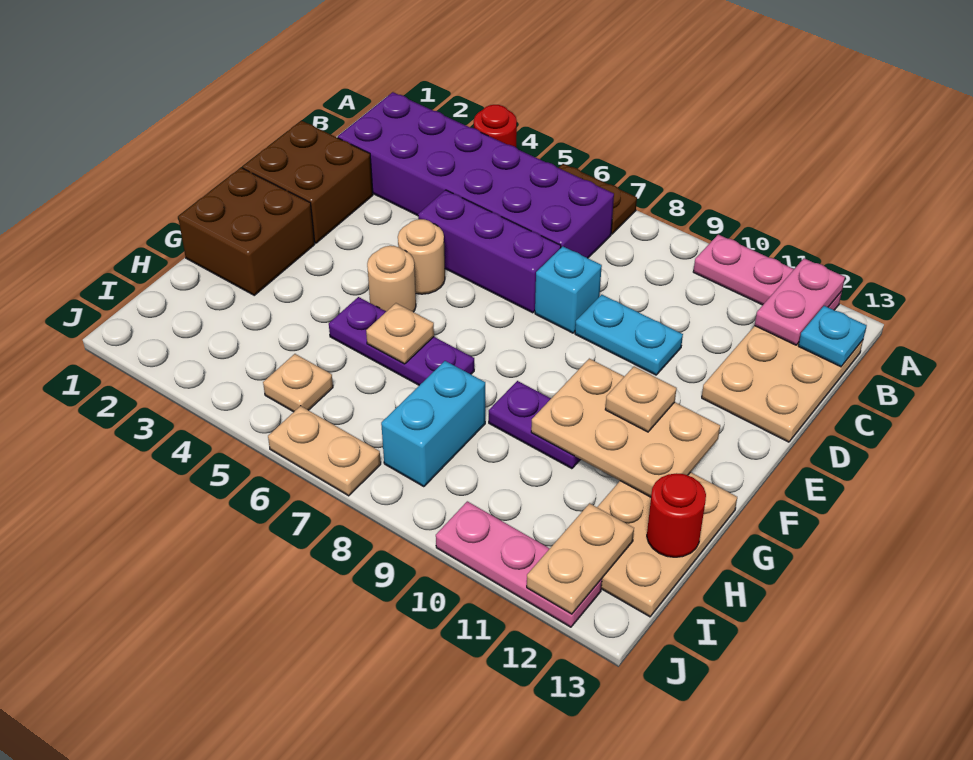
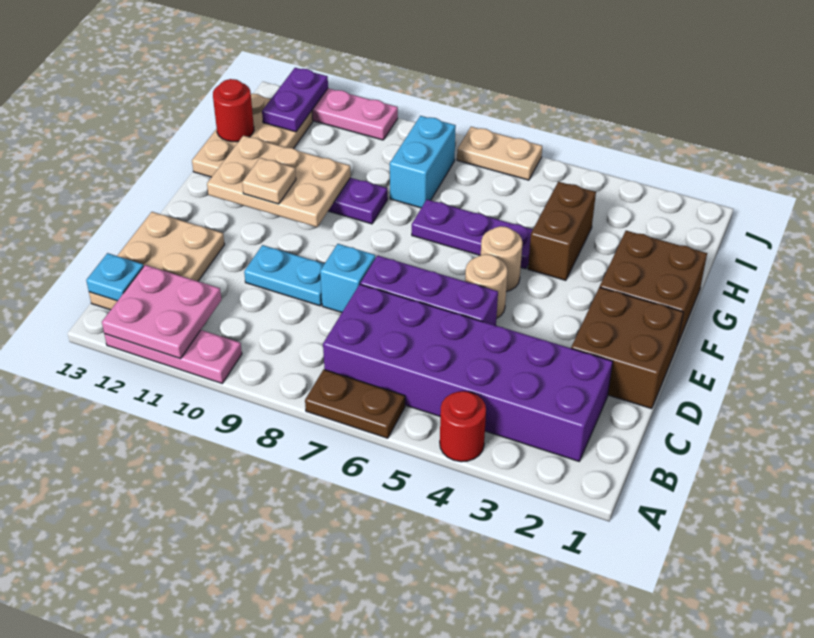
pink 1x2 plate [755,258,845,345] -> pink 2x2 plate [102,265,221,359]
none -> brown 1x2 brick [528,182,596,280]
tan 1x1 plate [366,303,434,364] -> none
tan 1x1 plate [263,354,333,412] -> none
tan 1x2 plate [527,503,634,614] -> purple 1x2 plate [262,68,328,132]

